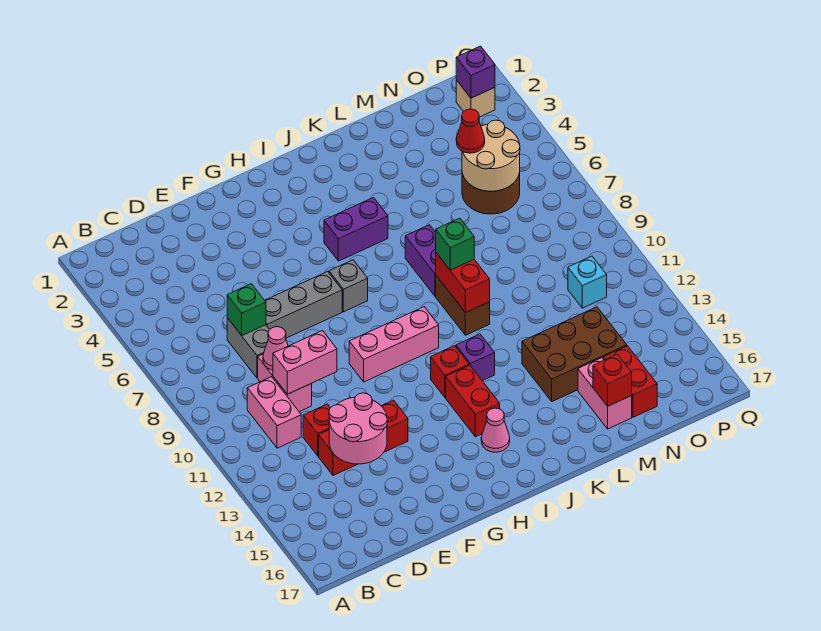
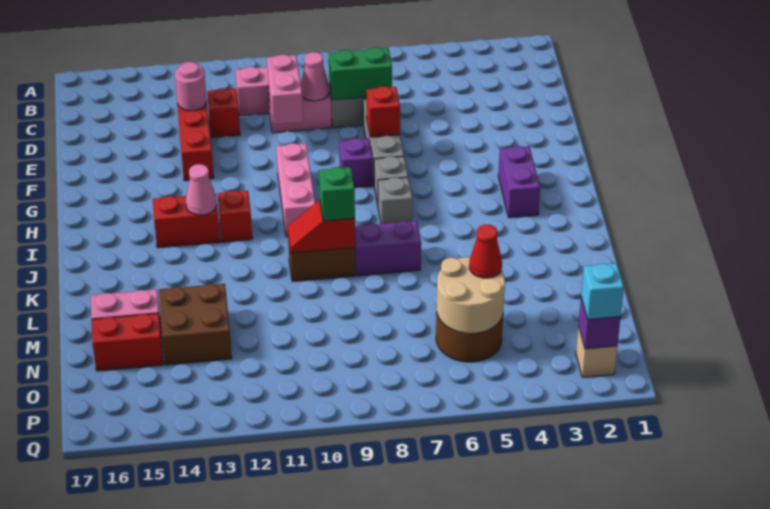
green 1x1 brick [227,284,266,335] -> green 1x2 brick [329,47,392,100]
pink 2x2 round brick [329,393,387,464] -> pink 1x1 round brick [175,62,207,111]
purple 1x2 brick [324,198,388,261] -> purple 1x2 brick moved to [498,146,540,218]
none -> grey 1x1 brick [378,177,412,224]
pink 1x1 cone [481,408,510,452] -> pink 1x1 cone moved to [186,164,217,215]
purple 1x1 brick [456,334,495,381] -> purple 1x1 brick moved to [339,138,373,188]
red 1x2 brick [436,253,490,313] -> red 1x2 slope [288,200,355,253]
brown 2x3 brick [522,307,627,402] -> brown 2x2 brick [159,284,232,365]
red 1x1 brick [593,354,632,406] -> red 1x1 brick moved to [367,86,400,137]
cyan 1x1 brick [568,256,607,308] -> cyan 1x1 brick moved to [581,263,624,320]

